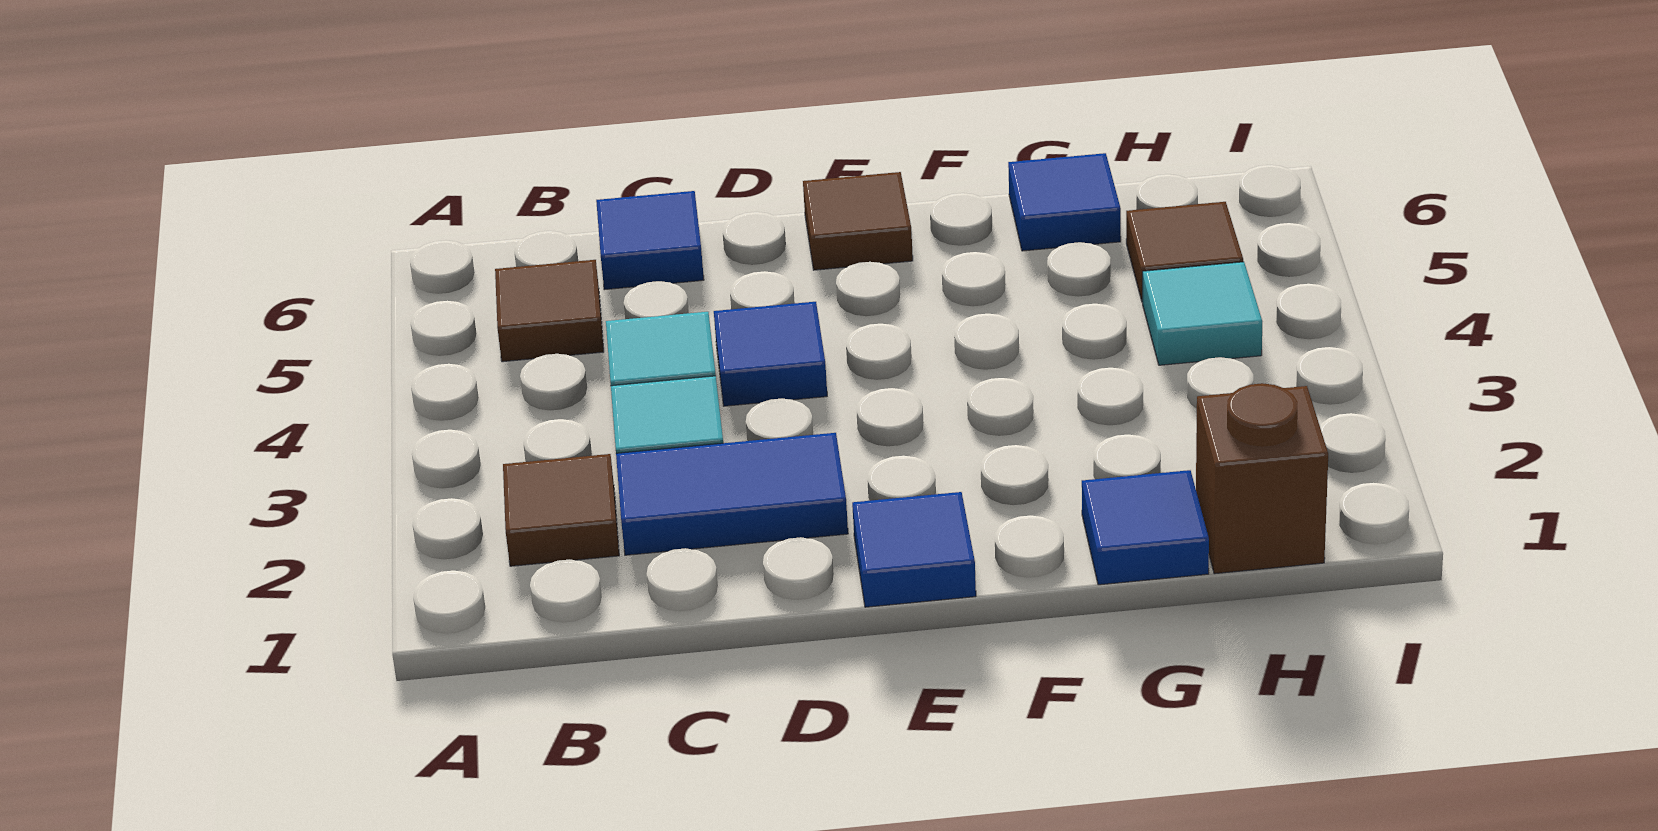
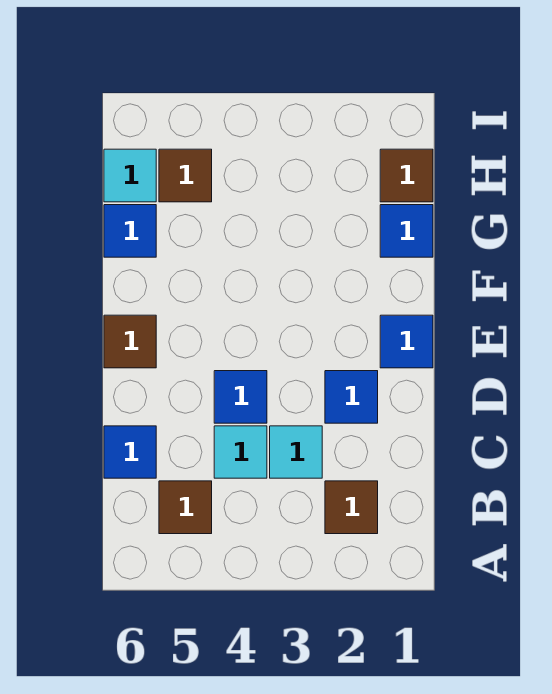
blue 1x2 tile [616,433,848,555] -> blue 1x1 tile [325,371,378,423]
brown 1x1 brick [1196,383,1328,574] -> brown 1x1 tile [380,149,433,202]
cyan 1x1 tile [1143,262,1262,365] -> cyan 1x1 tile moved to [104,149,156,202]

